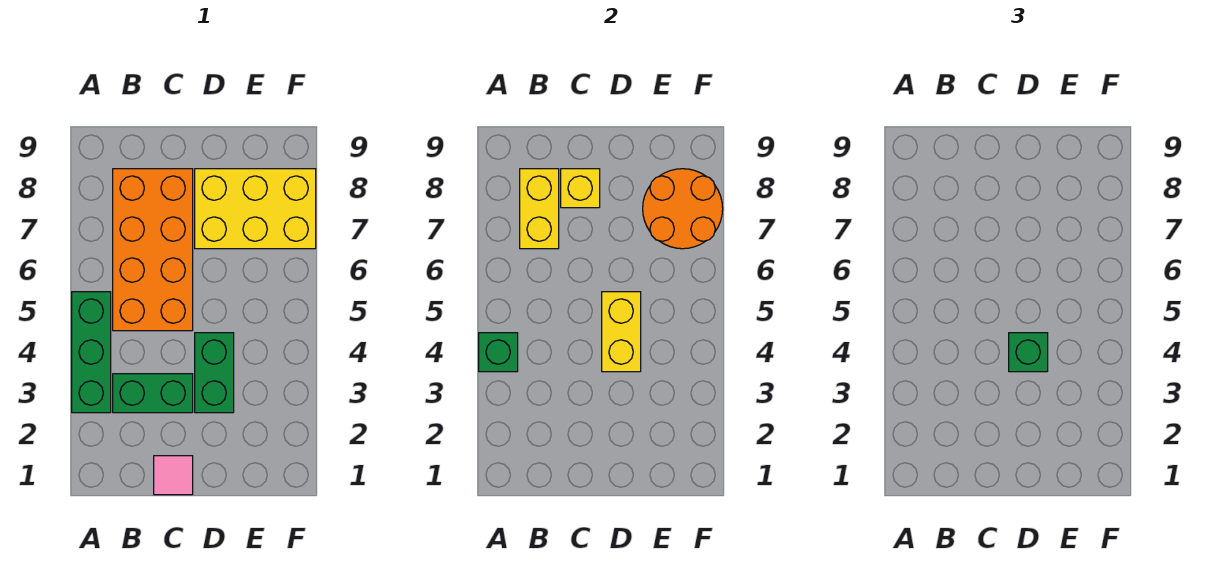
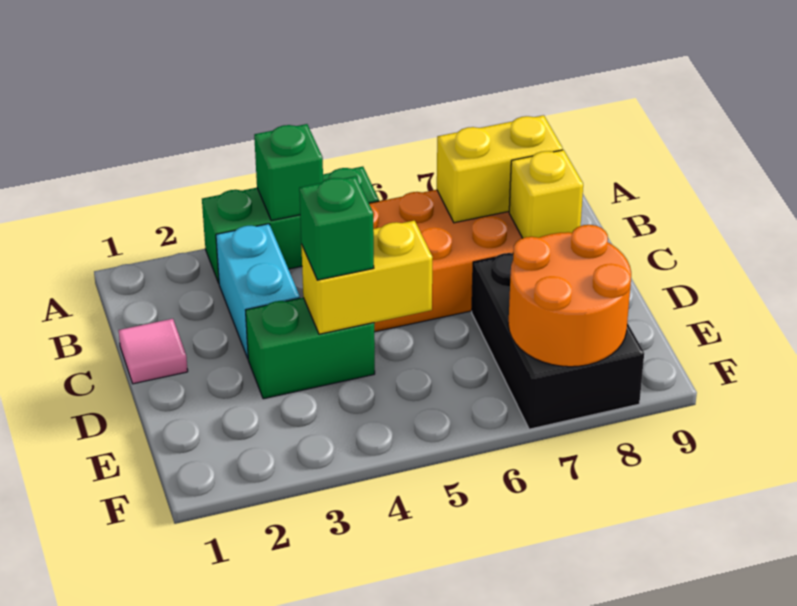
green 1x2 brick [113,374,193,413] -> cyan 1x2 brick [216,224,300,358]
yellow 2x3 brick [195,169,316,249] -> black 2x3 brick [472,253,644,429]

